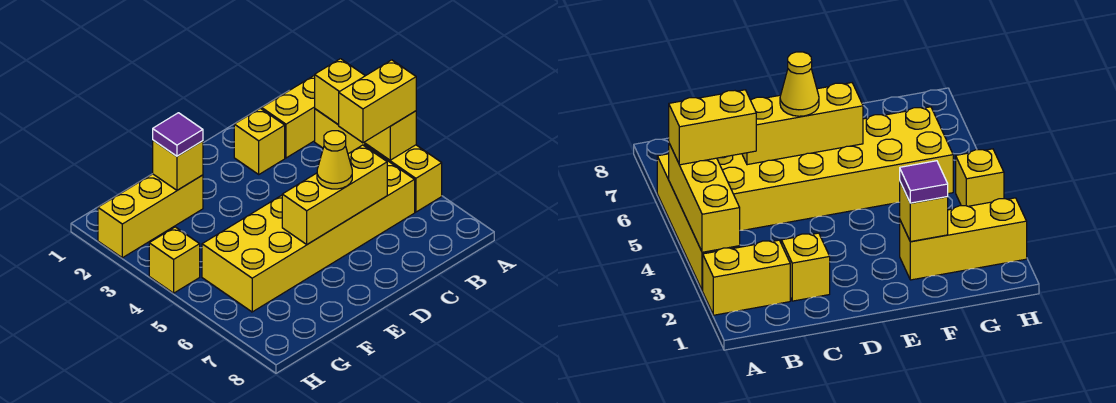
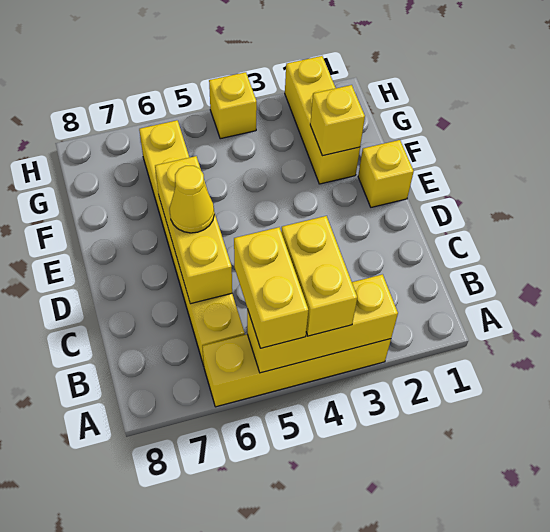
yellow 1x2 brick [262,75,315,158] -> yellow 1x2 brick moved to [281,216,357,336]
yellow 2x6 brick [202,145,415,312] -> yellow 1x6 brick [139,120,245,366]
yellow 1x1 brick [234,108,285,174] -> yellow 1x1 brick moved to [358,140,414,207]
purple 1x1 tile [153,113,203,156] -> none

